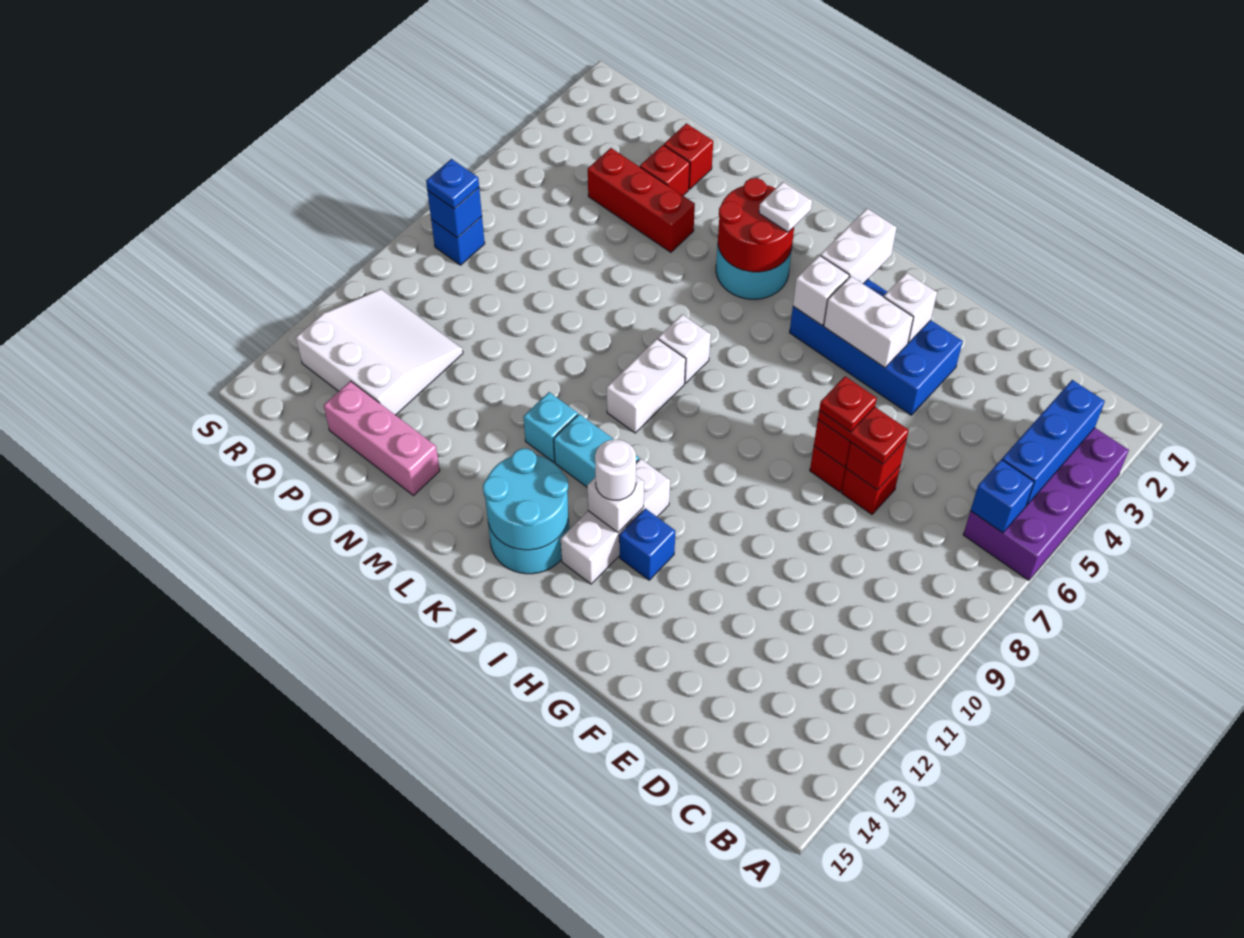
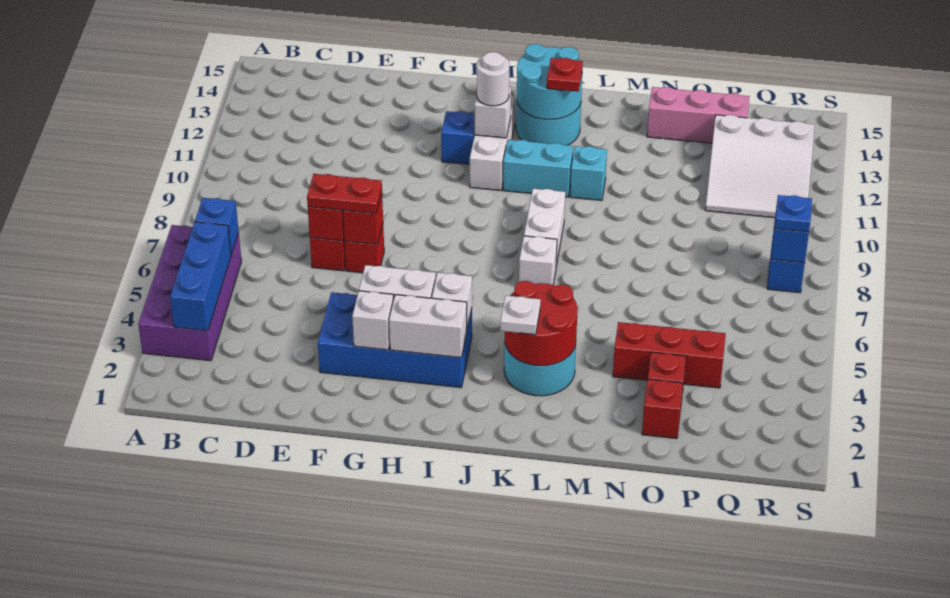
red 1x1 plate [819,376,877,432] -> red 1x1 plate moved to [547,58,583,92]
white 1x2 brick [820,208,897,284] -> white 1x2 brick turned to [389,295,467,358]

